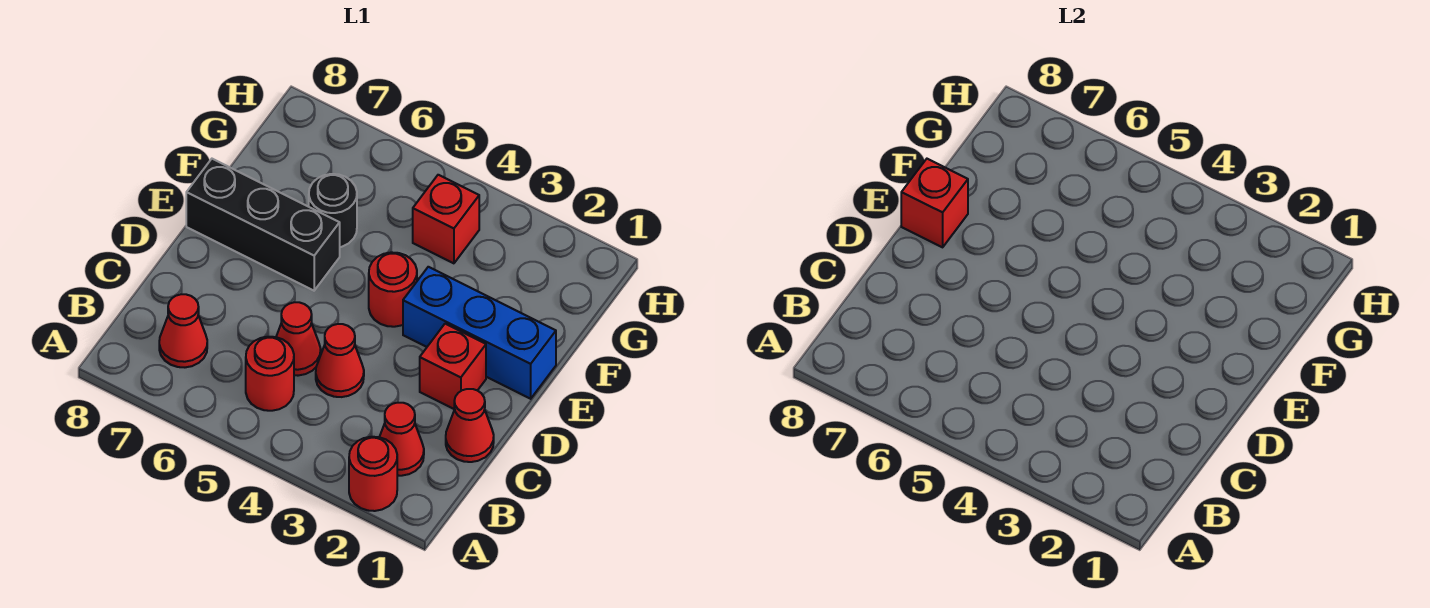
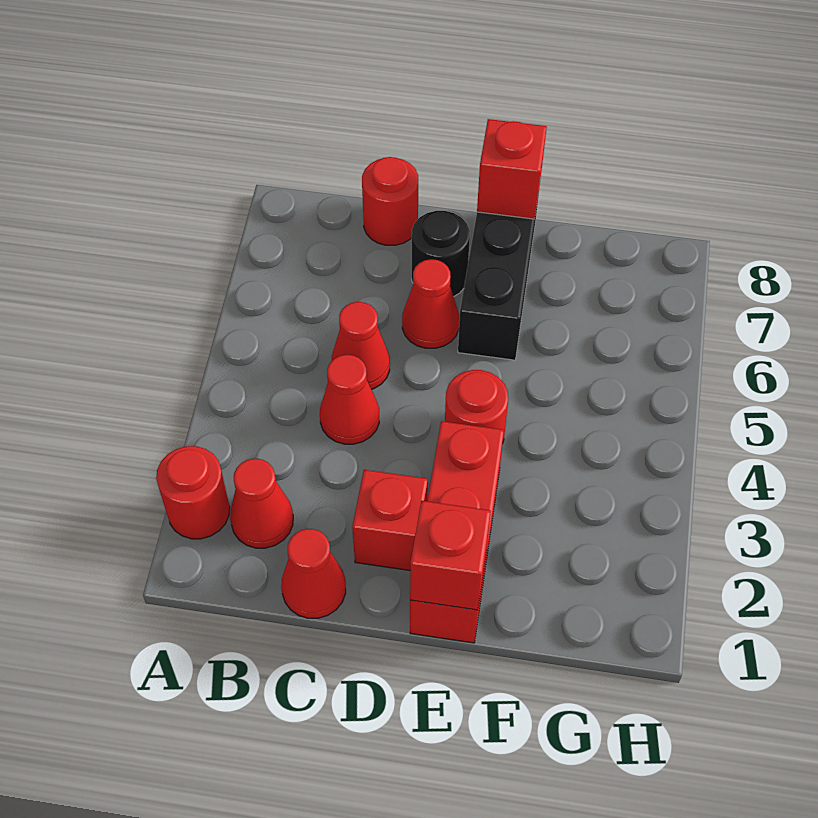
red 1x1 round brick [246,337,294,411] -> red 1x1 round brick moved to [362,157,418,245]
red 1x1 cone [159,294,207,367] -> red 1x1 cone moved to [402,259,459,348]
blue 1x3 brick [403,267,556,399] -> red 1x3 brick [410,421,504,643]
black 1x1 round brick [309,174,357,247] -> black 1x1 round brick moved to [412,211,470,297]
red 1x1 brick [413,175,479,263] -> red 1x1 brick moved to [410,501,491,610]

